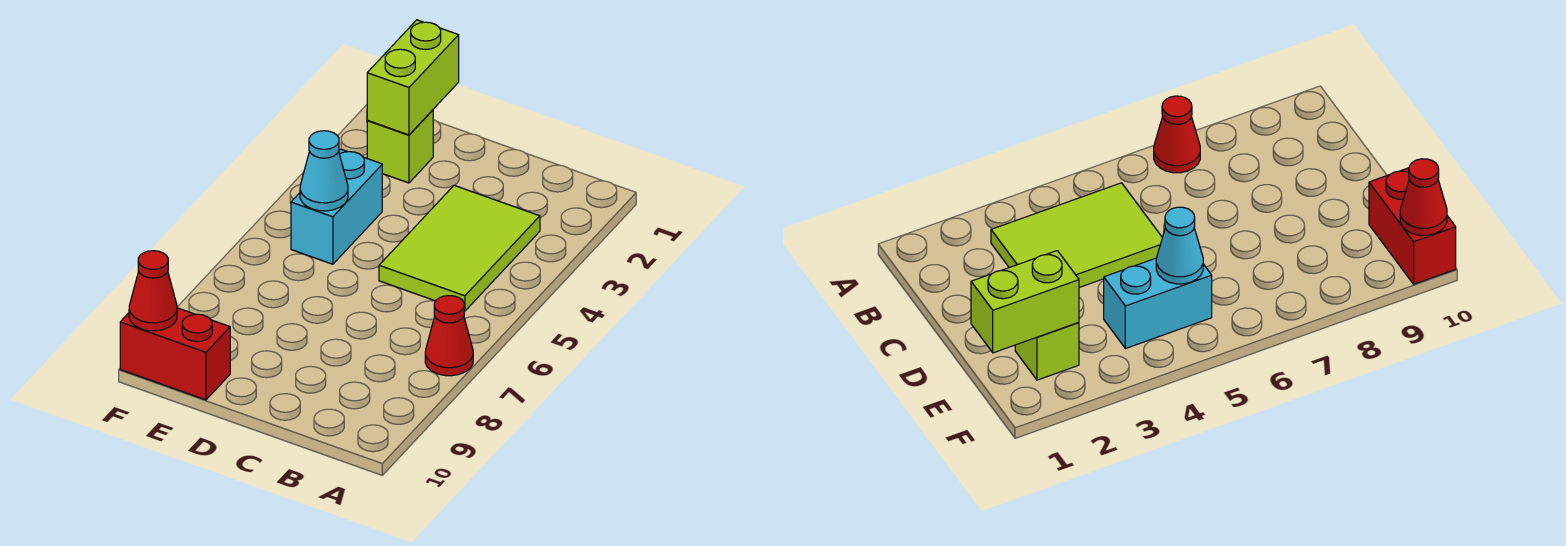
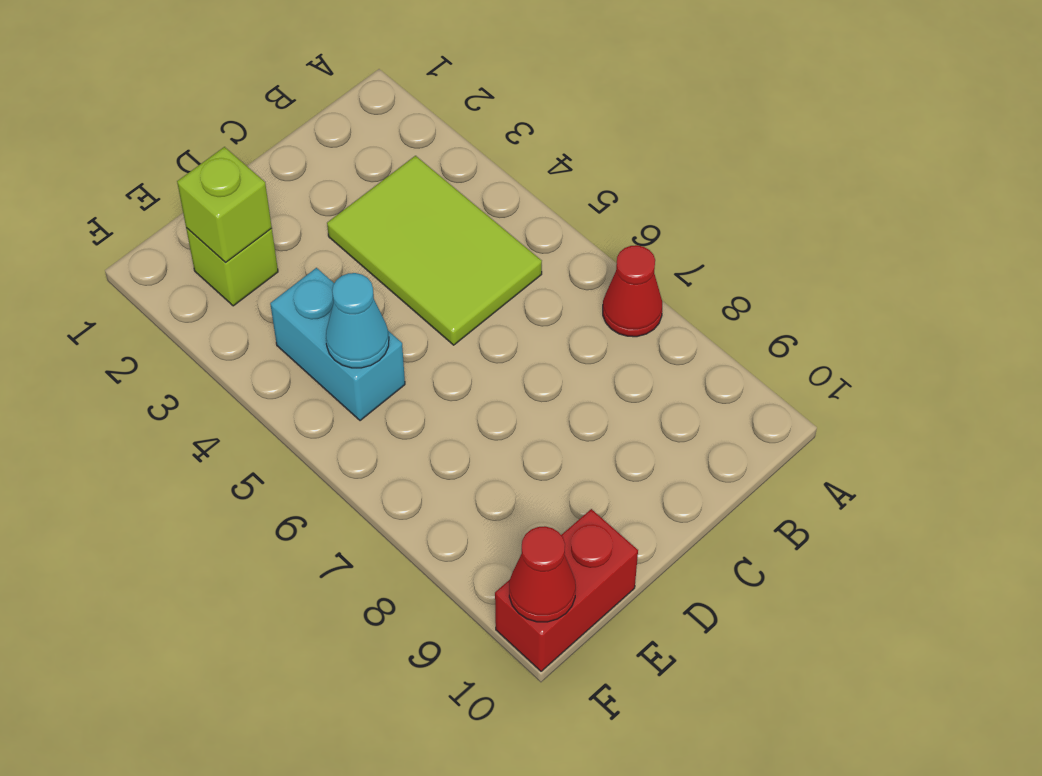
lime 1x2 brick [367,20,459,135] -> lime 1x1 brick [177,147,272,263]

